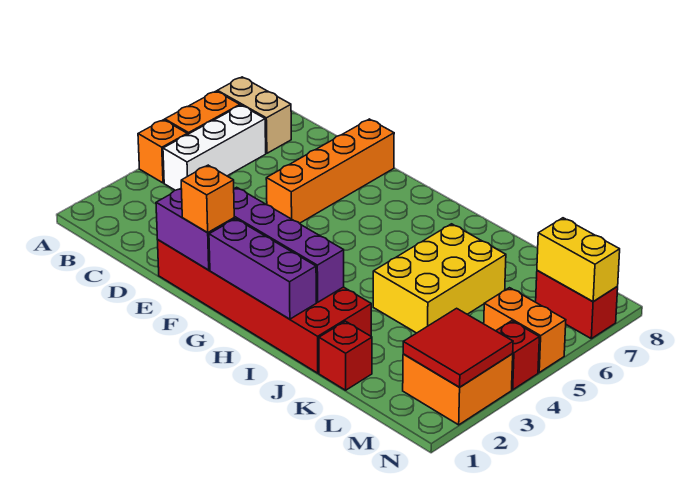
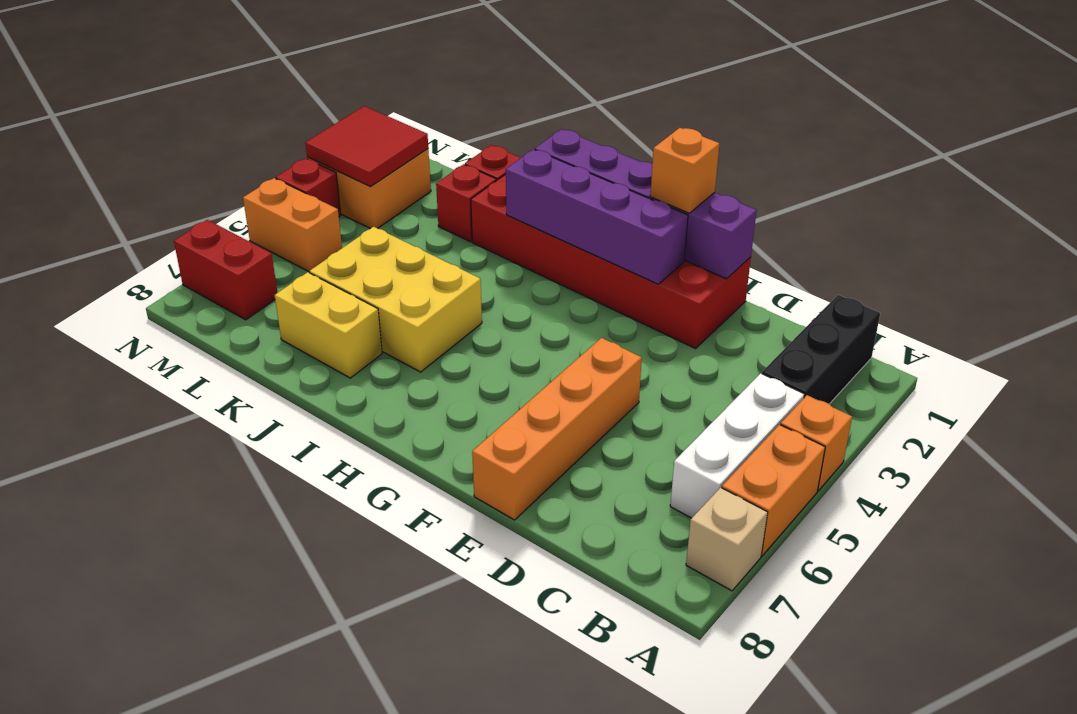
tan 1x2 brick [217,77,291,153] -> tan 1x1 brick [686,487,768,591]
none -> black 1x3 brick [762,295,880,404]
yellow 2x3 brick [373,224,506,333] -> yellow 2x3 brick turned to [309,227,482,372]
none -> red 1x1 brick [436,164,496,242]
yellow 1x2 brick [537,218,620,302] -> yellow 1x2 brick moved to [275,272,382,378]

